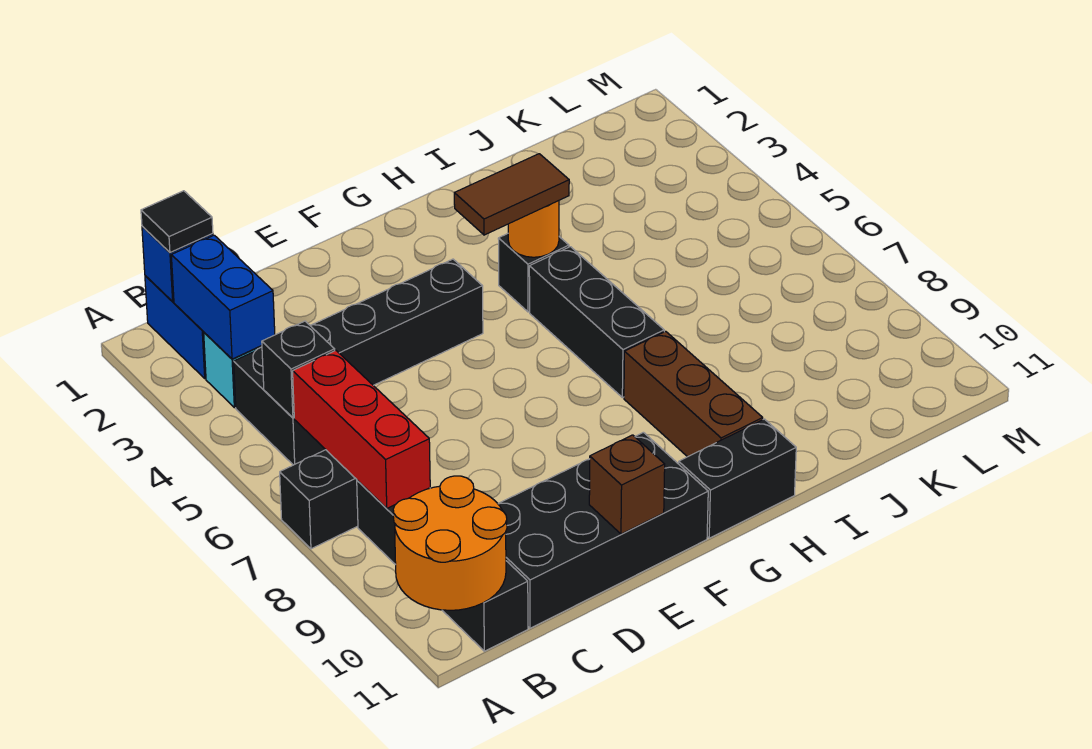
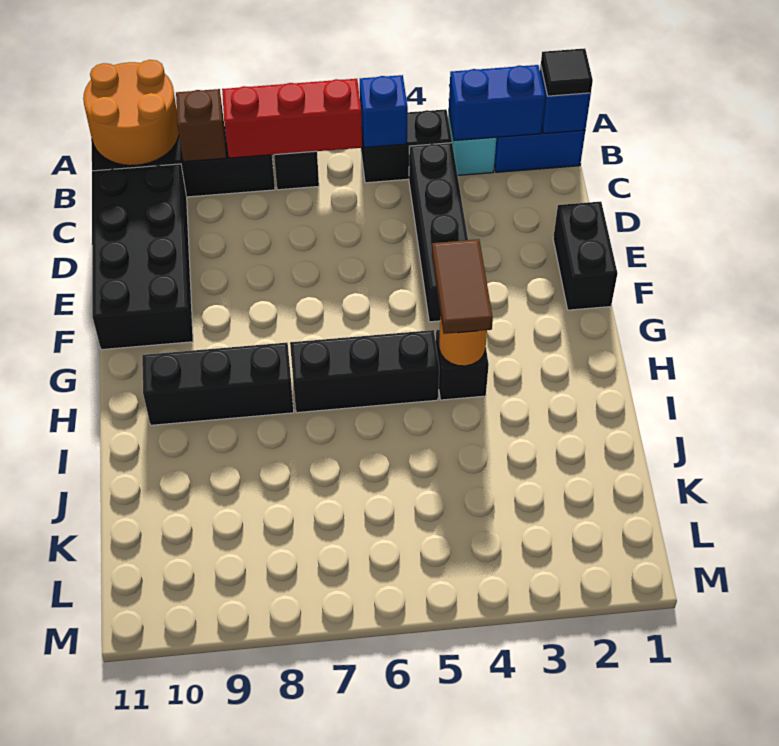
black 1x1 brick [262,321,335,418] -> blue 1x1 brick [360,75,408,148]
brown 1x1 brick [589,435,665,534] -> brown 1x1 brick moved to [176,89,226,162]
black 1x2 brick [679,419,796,538] -> black 1x2 brick moved to [553,202,617,310]
brown 1x3 brick [624,331,763,457] -> black 1x3 brick [142,343,294,425]

